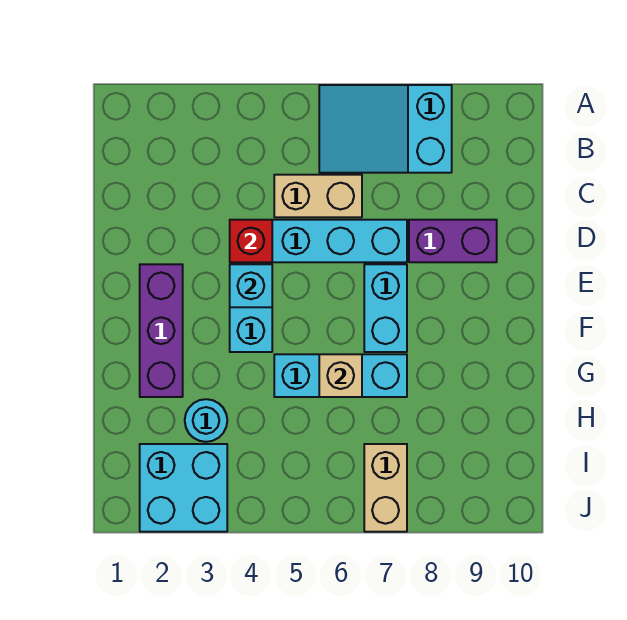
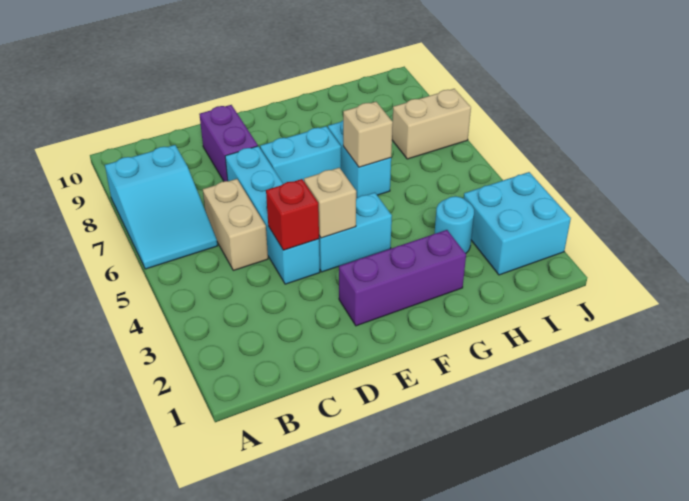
cyan 1x1 brick [230,264,272,307] -> tan 1x1 brick [304,168,356,238]
cyan 1x3 brick [274,354,407,397] -> cyan 1x2 brick [328,121,391,198]

